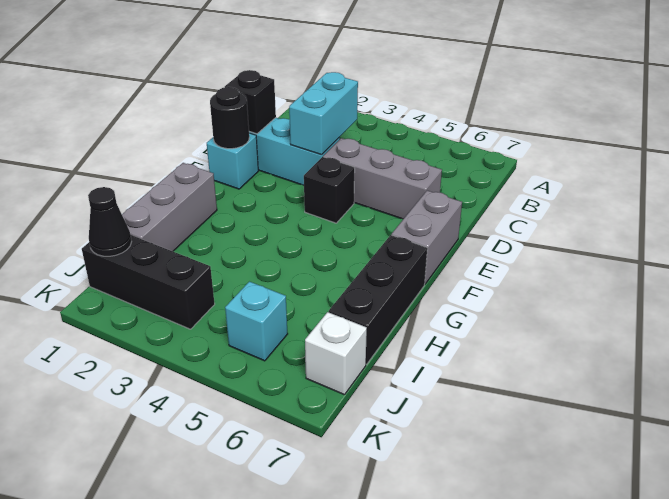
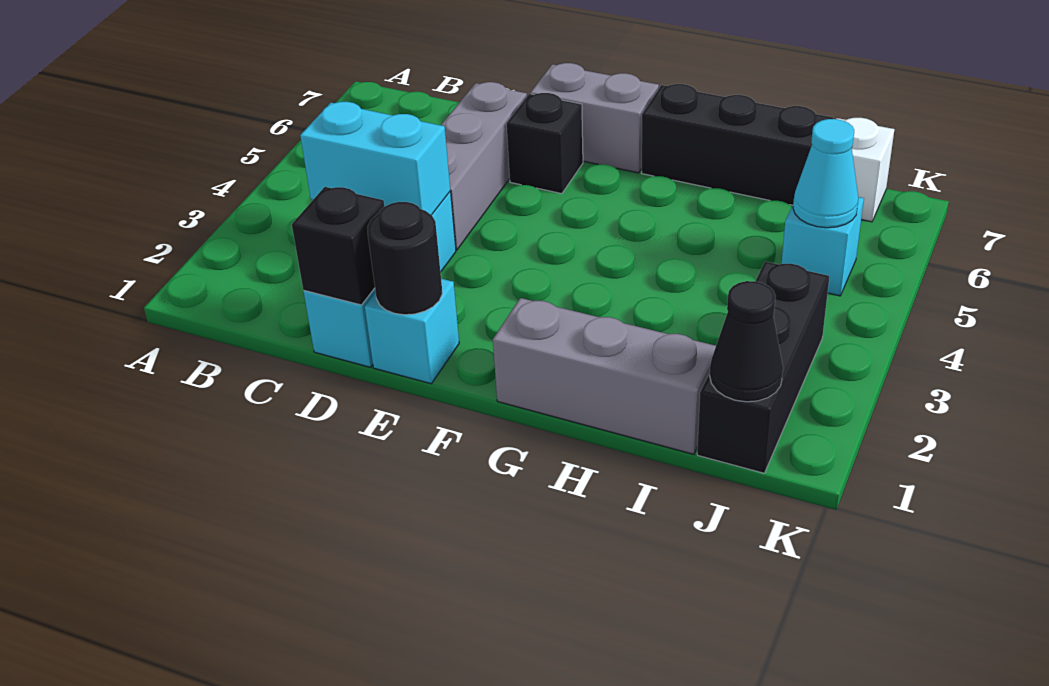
black 1x1 brick [304,157,355,223] -> black 1x1 brick moved to [507,93,583,194]
none -> cyan 1x1 cone [793,119,858,228]

